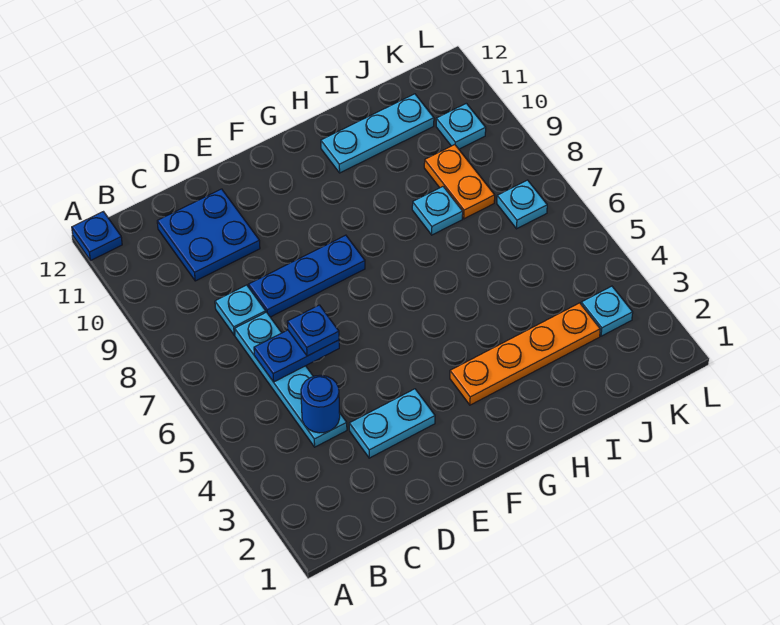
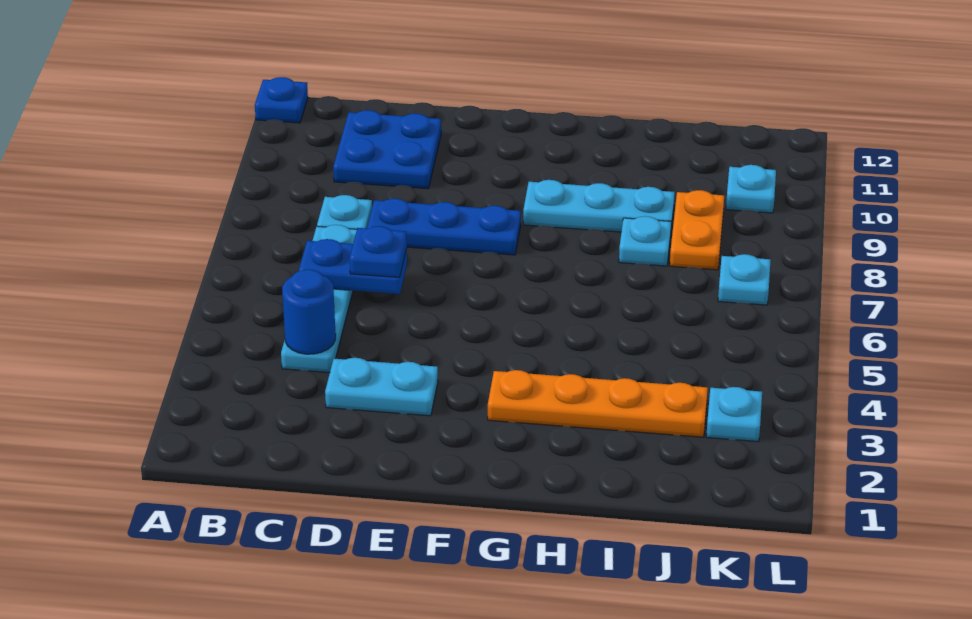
cyan 1x3 plate [321,94,434,173] -> cyan 1x3 plate moved to [523,180,675,232]

